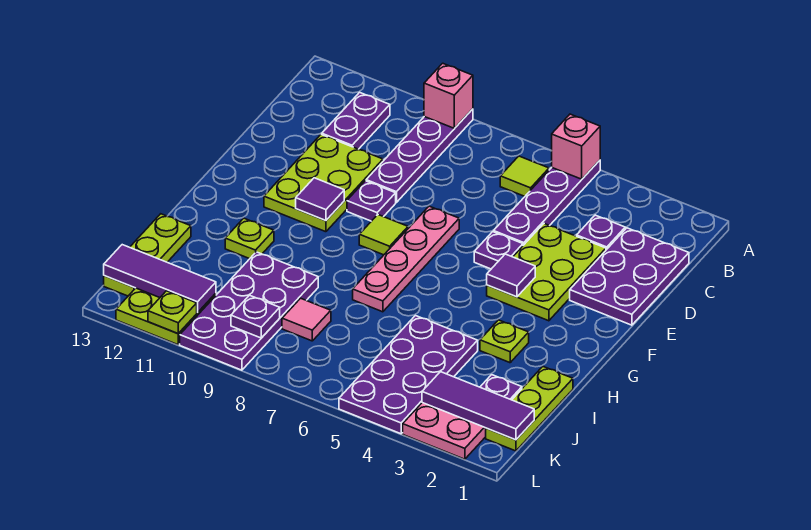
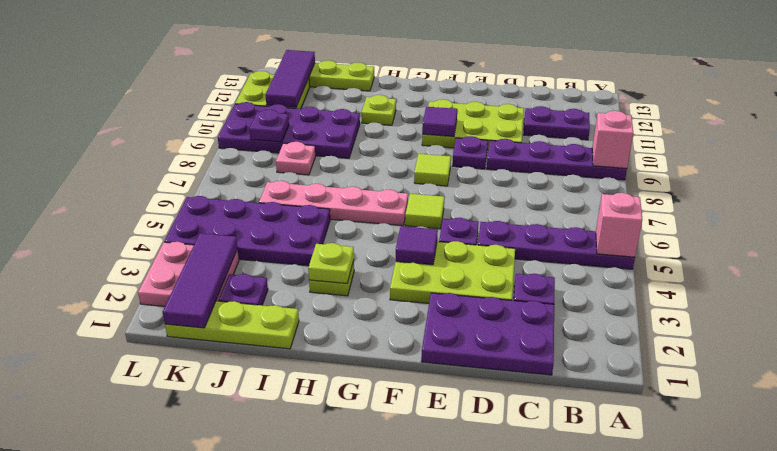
lime 1x1 tile [500,156,549,196] -> lime 1x1 tile moved to [405,194,444,229]
pink 1x4 plate [353,206,459,312] -> pink 1x4 plate moved to [259,181,408,226]
pink 1x1 tile [282,298,331,341] -> pink 1x1 plate [276,142,316,175]
lime 1x1 plate [148,291,197,334] -> lime 1x1 plate moved to [308,243,354,283]

